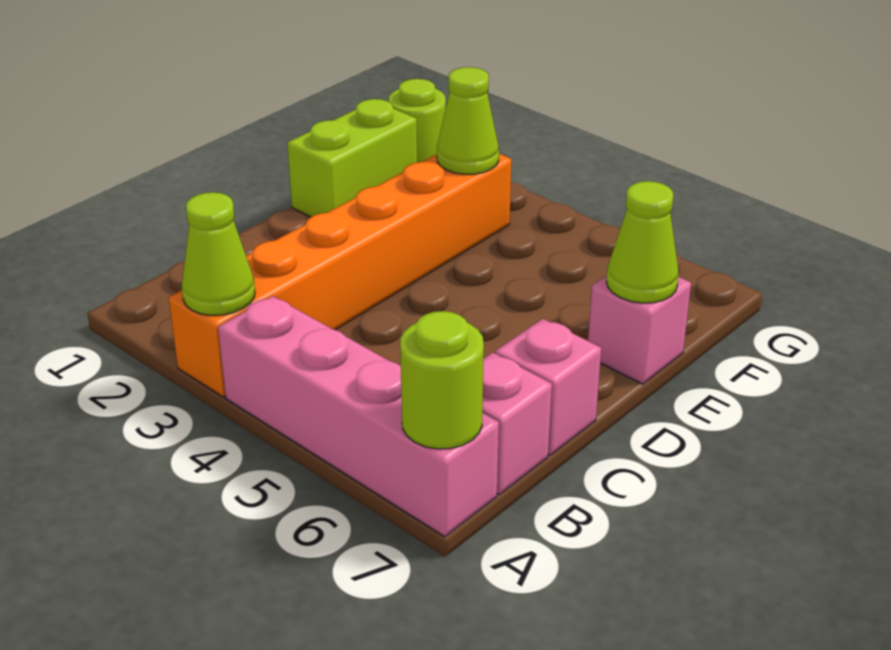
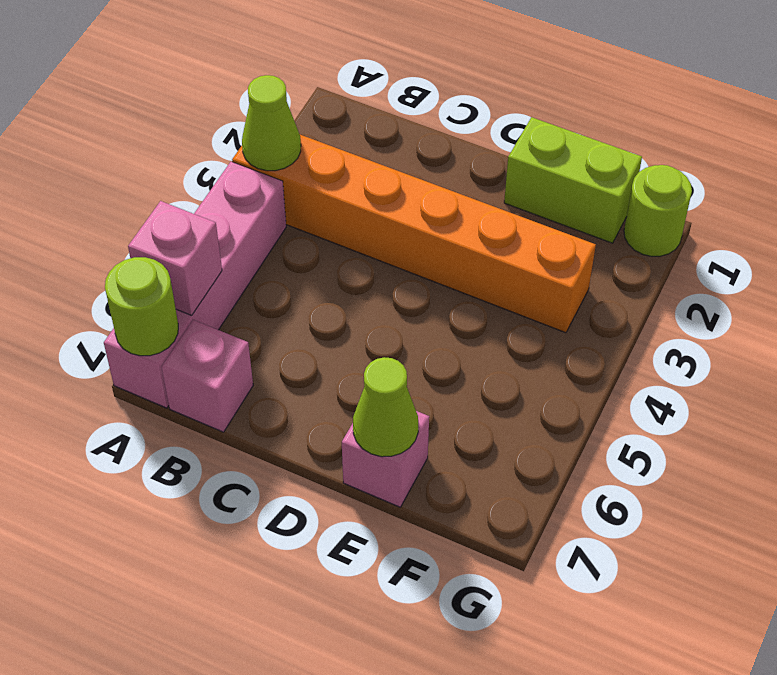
pink 1x1 brick [495,319,601,455] -> pink 1x1 brick moved to [128,201,222,315]
lime 1x1 cone [437,67,499,174] -> none

